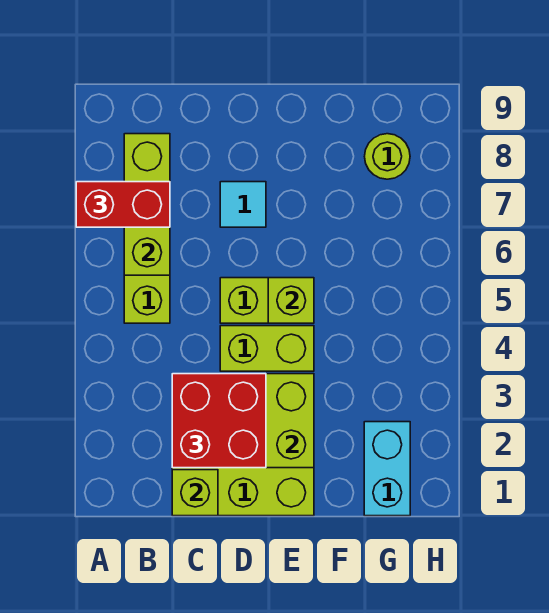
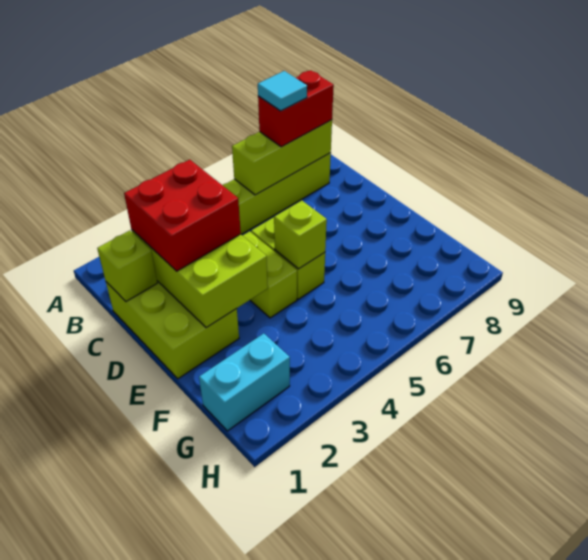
red 1x2 brick [76,182,170,227] -> red 1x2 brick turned to [258,70,334,147]
cyan 1x1 tile [220,182,266,227] -> cyan 1x1 tile moved to [258,71,307,111]
lime 1x1 round brick [365,134,410,179] -> none

